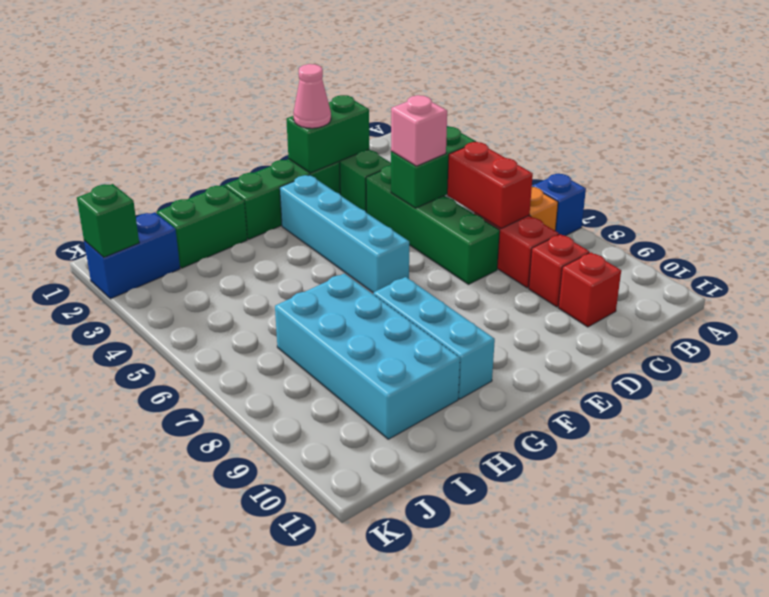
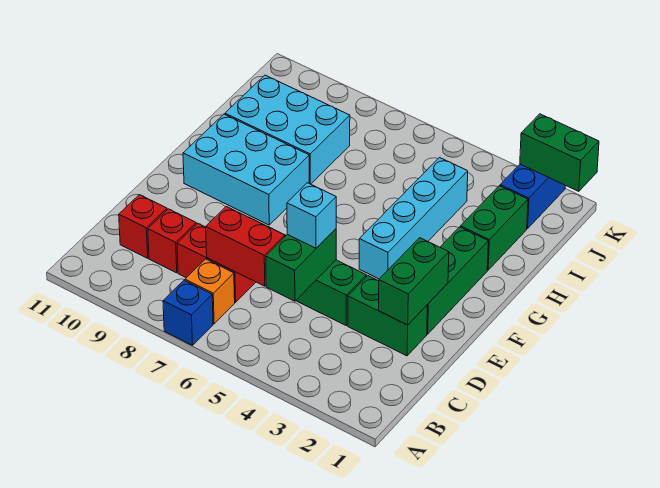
pink 1x1 brick [391,95,447,166] -> cyan 1x1 brick [287,183,336,248]
pink 1x1 cone [293,64,331,128] -> none
cyan 1x4 brick [280,175,409,293] -> cyan 1x4 brick turned to [359,158,468,279]
cyan 1x3 brick [373,277,495,399] -> cyan 2x3 brick [183,114,309,225]
cyan 2x4 brick [275,273,460,439] -> cyan 2x3 brick [225,75,350,184]
green 1x1 brick [77,184,139,257] -> green 1x2 brick [520,114,599,191]

